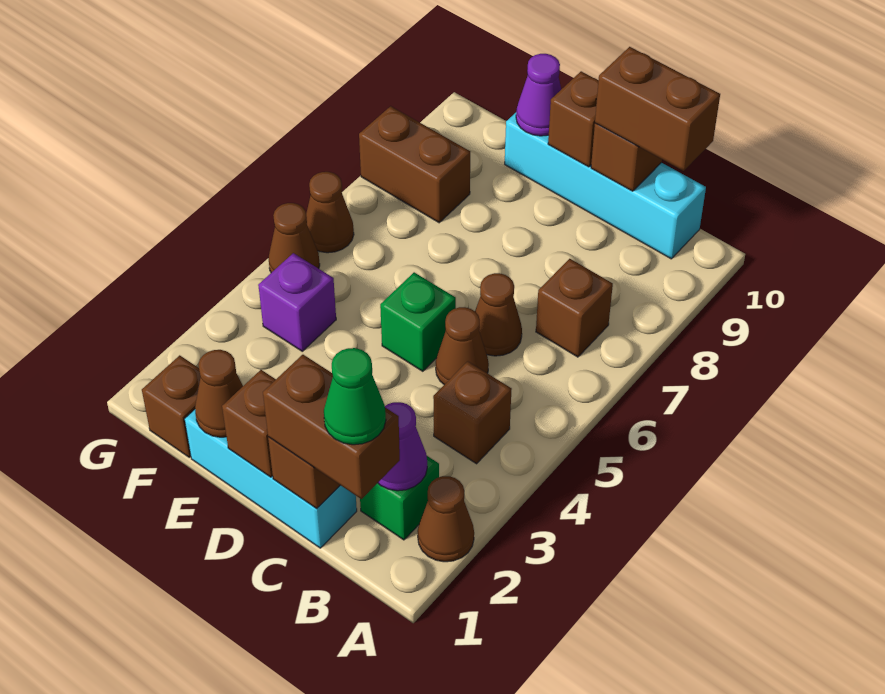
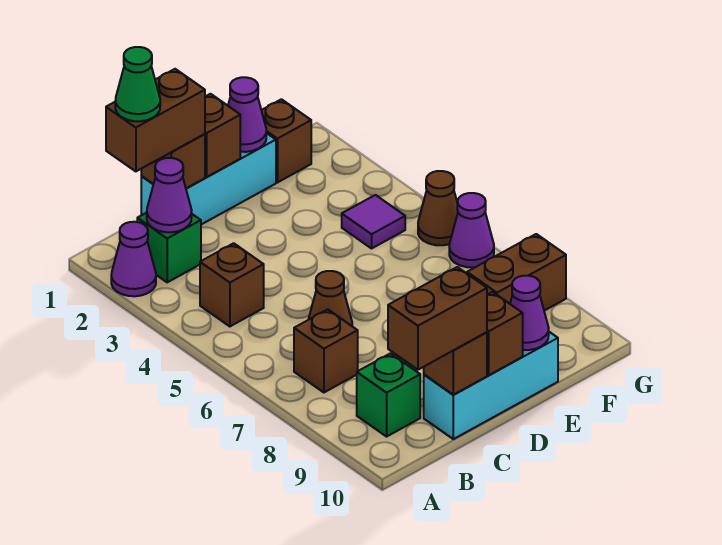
brown 1x1 cone [418,476,474,562] -> purple 1x1 cone [111,222,156,296]
cyan 1x4 brick [505,113,706,259] -> cyan 1x3 brick [424,332,558,439]
brown 1x1 cone [436,307,489,385] -> none
green 1x1 brick [380,272,456,371] -> green 1x1 brick moved to [357,353,420,437]
brown 1x1 cone [195,350,243,437] -> purple 1x1 cone [228,77,266,152]
purple 1x1 brick [258,253,336,351] -> purple 1x1 tile [342,195,405,248]
brown 1x1 cone [306,172,354,253] -> purple 1x1 cone [449,193,494,267]

